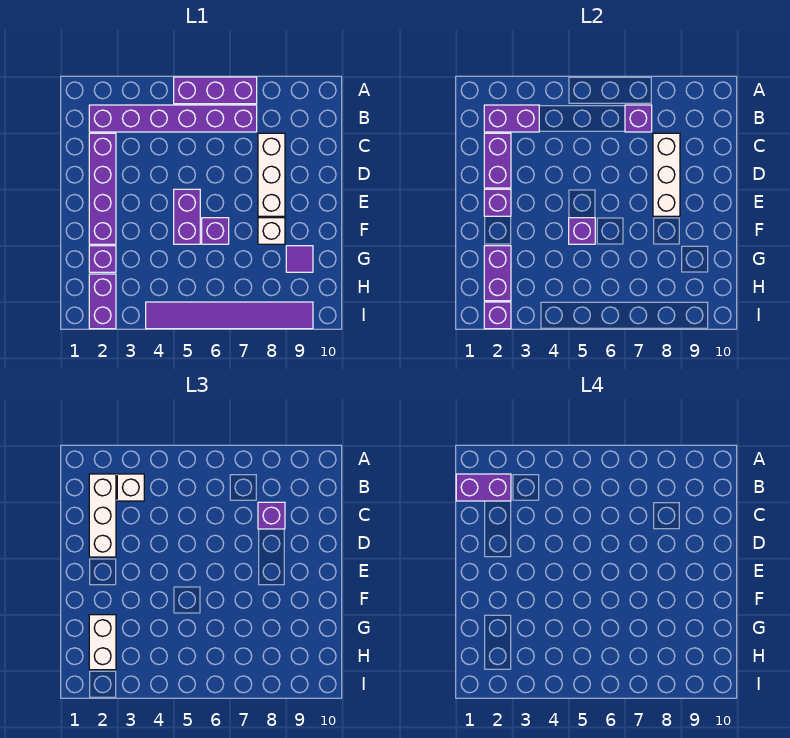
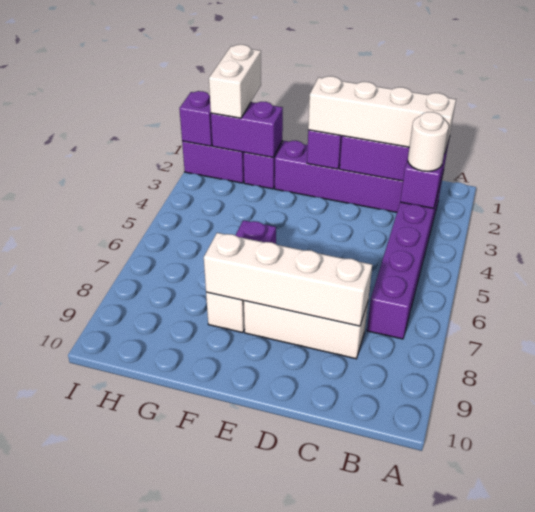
purple 1x3 brick [174,77,257,104] -> none
purple 1x2 brick [456,474,511,501] -> none
white 1x3 brick [89,474,116,557] -> white 1x4 brick [308,76,456,153]
white 1x1 brick [117,474,144,501] -> white 1x1 round brick [408,112,449,171]
purple 1x1 brick [625,105,652,132] -> none
white 1x3 brick [653,133,680,216] -> white 1x4 brick [204,233,372,326]
purple 1x1 brick [258,502,285,529] -> none
purple 1x2 brick [174,189,200,244] -> none
purple 1x1 brick [569,218,595,244] -> none
white 1x2 brick [89,615,116,670] -> white 1x2 brick turned to [209,45,261,118]
purple 1x1 tile [286,246,313,272] -> none
purple 1x6 tile [146,302,313,329] -> none

